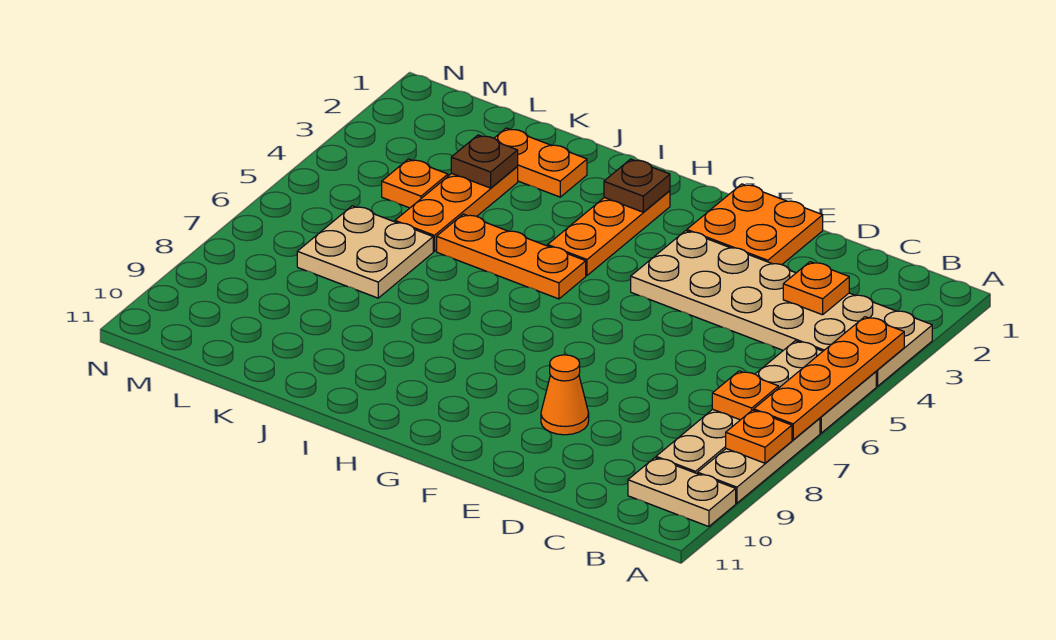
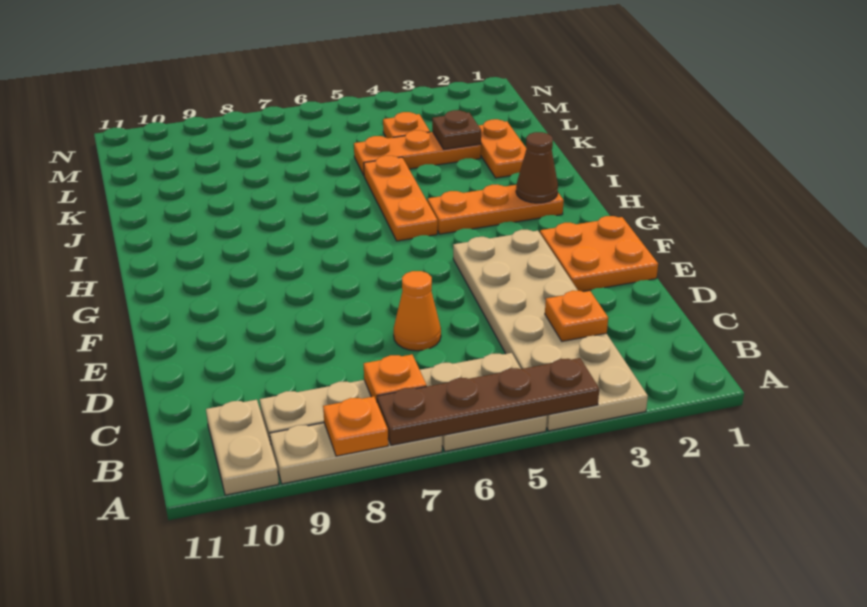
orange 1x4 plate [754,317,904,440] -> brown 1x4 plate [377,358,599,445]
orange 1x1 cone [541,355,589,435] -> orange 1x1 cone moved to [394,271,441,351]
brown 1x1 plate [604,159,670,212] -> brown 1x1 cone [516,132,558,203]
tan 2x2 plate [297,206,433,298] -> none

